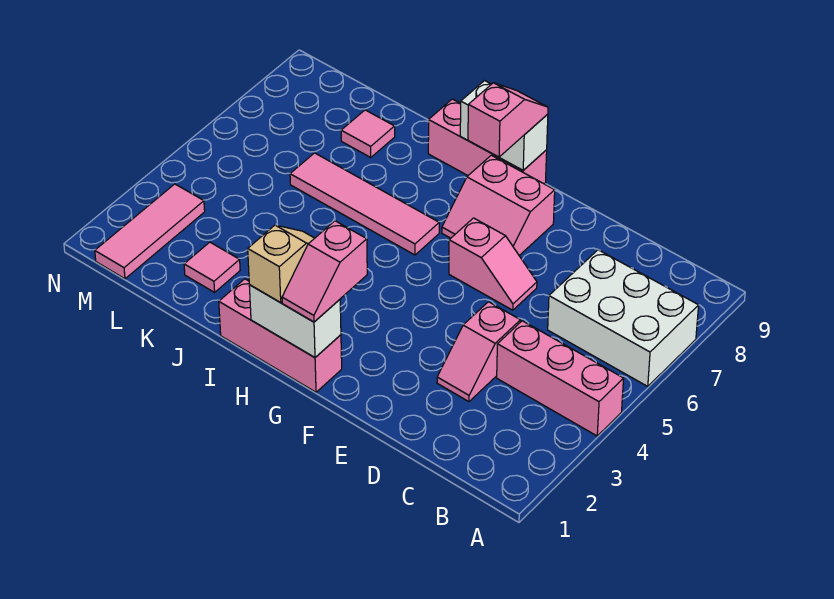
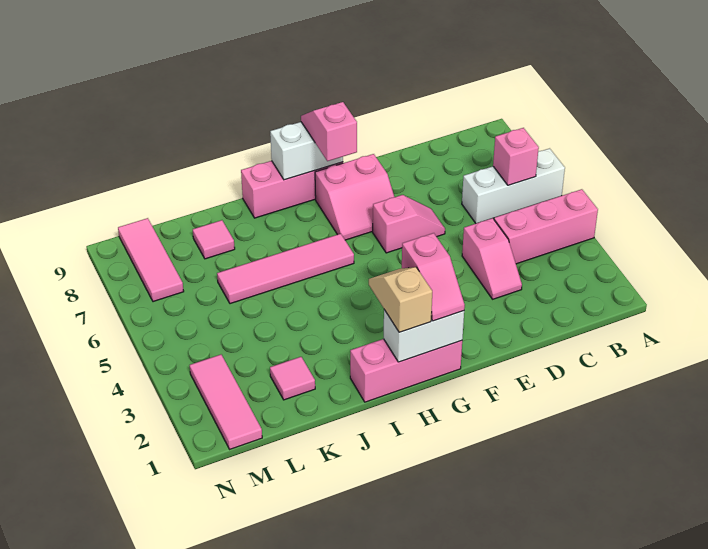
white 2x3 brick [548,250,699,386] -> white 1x3 brick [462,148,565,223]
none -> pink 1x1 brick [493,128,539,185]
none -> pink 1x3 tile [118,218,184,302]

